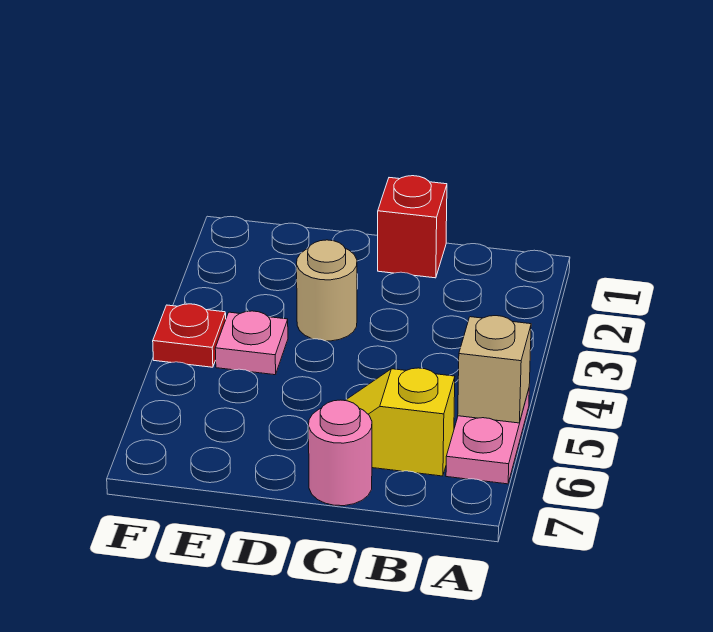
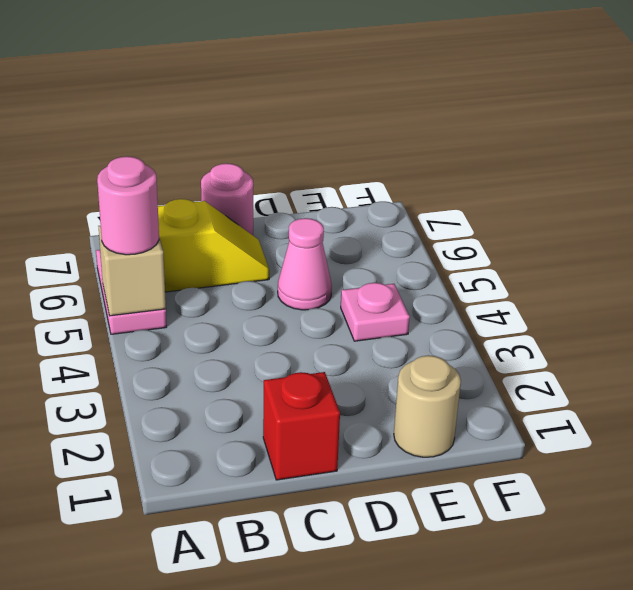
none -> pink 1x1 round brick [97,156,159,255]
tan 1x1 round brick [297,240,357,341] -> tan 1x1 round brick moved to [394,355,461,457]
none -> pink 1x1 cone [278,218,332,310]
red 1x1 plate [153,304,226,367] -> none

